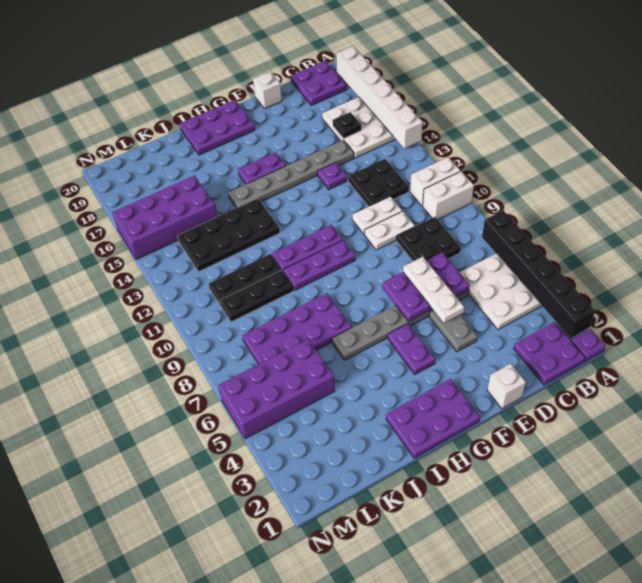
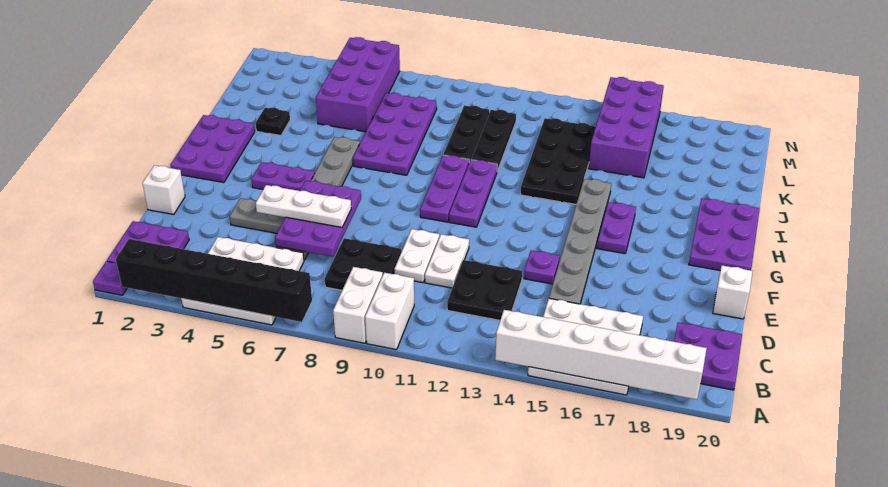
white 1x2 brick [410,157,461,206] -> white 1x2 brick moved to [333,267,383,343]
black 1x1 plate [333,112,361,138] -> black 1x1 plate moved to [256,108,290,135]

